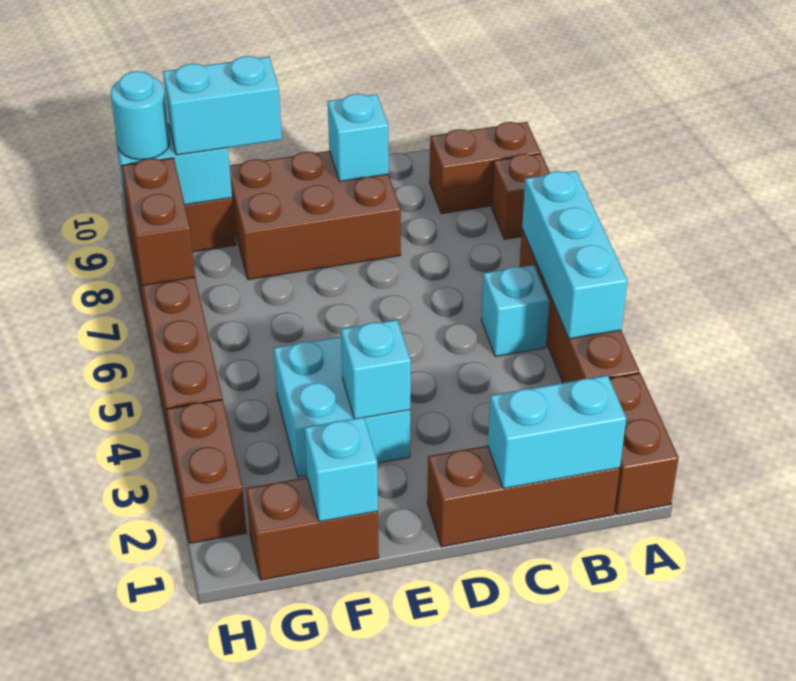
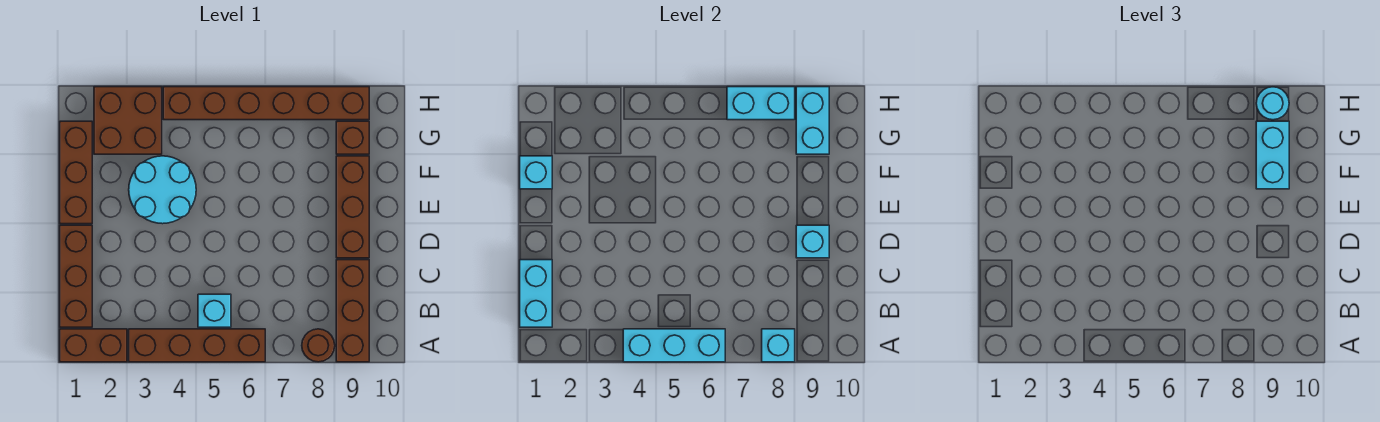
brown 1x1 brick [491,154,550,239] -> brown 1x1 round brick [302,329,335,362]
brown 1x2 brick [430,122,541,214] -> brown 1x3 brick [336,260,369,362]
brown 2x3 brick [230,151,401,280] -> brown 1x3 brick [336,156,369,258]
cyan 2x2 brick [274,337,410,477] -> cyan 2x2 round brick [129,156,196,224]
cyan 1x1 brick [341,320,411,419] -> cyan 1x1 brick moved to [762,329,795,362]
brown 1x2 brick [246,477,379,580] -> brown 1x3 brick [60,121,92,224]
brown 1x2 brick [166,399,247,543] -> brown 2x2 brick [94,87,162,154]
brown 1x2 brick [122,158,195,286] -> cyan 1x2 brick [727,87,795,120]

